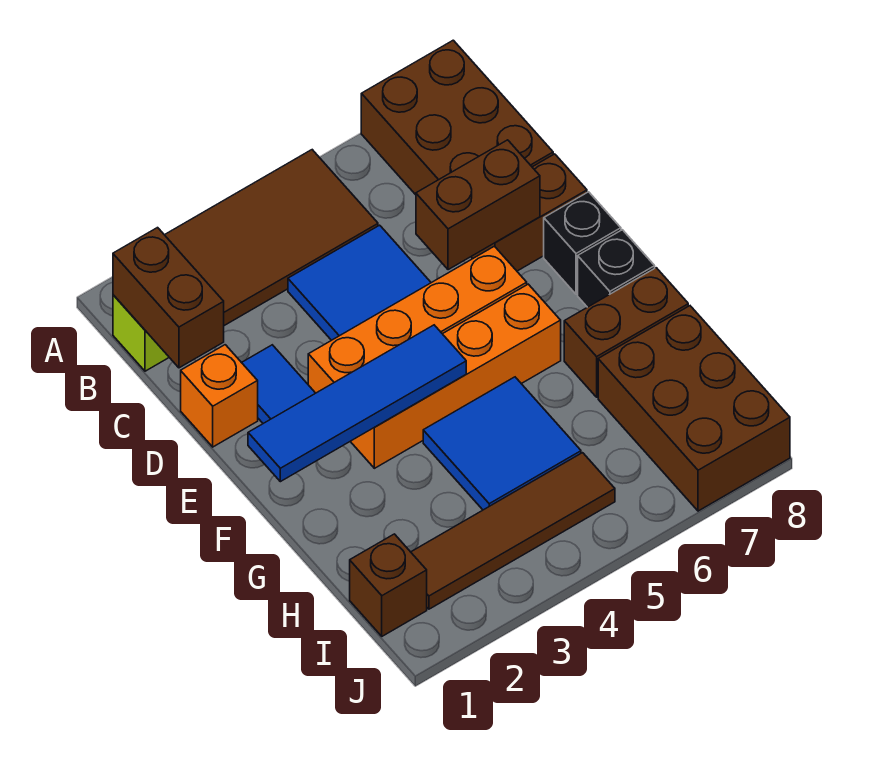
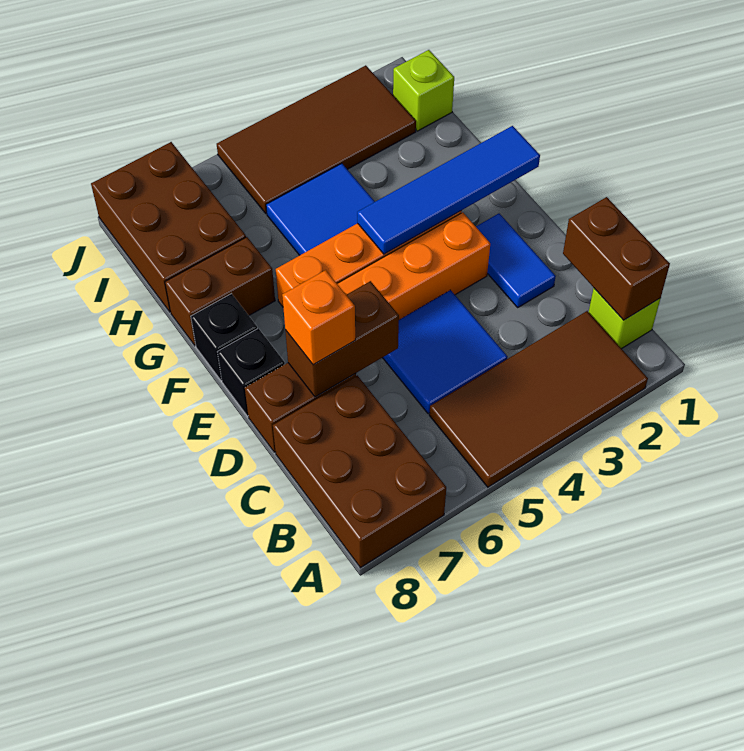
orange 1x1 brick [181,345,258,447] -> orange 1x1 brick moved to [282,270,355,365]
brown 1x1 brick [350,534,427,636] -> lime 1x1 brick [393,50,454,131]
brown 1x4 tile [411,453,615,609] -> brown 2x4 tile [217,65,416,213]

